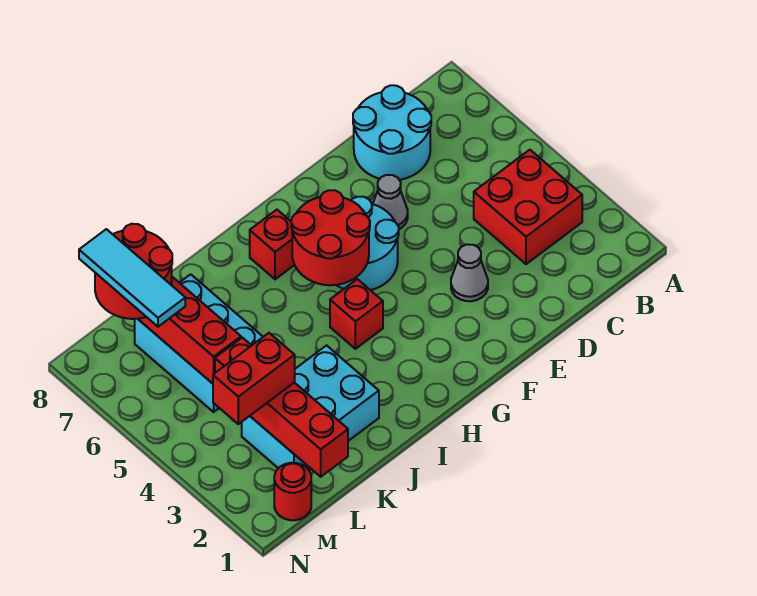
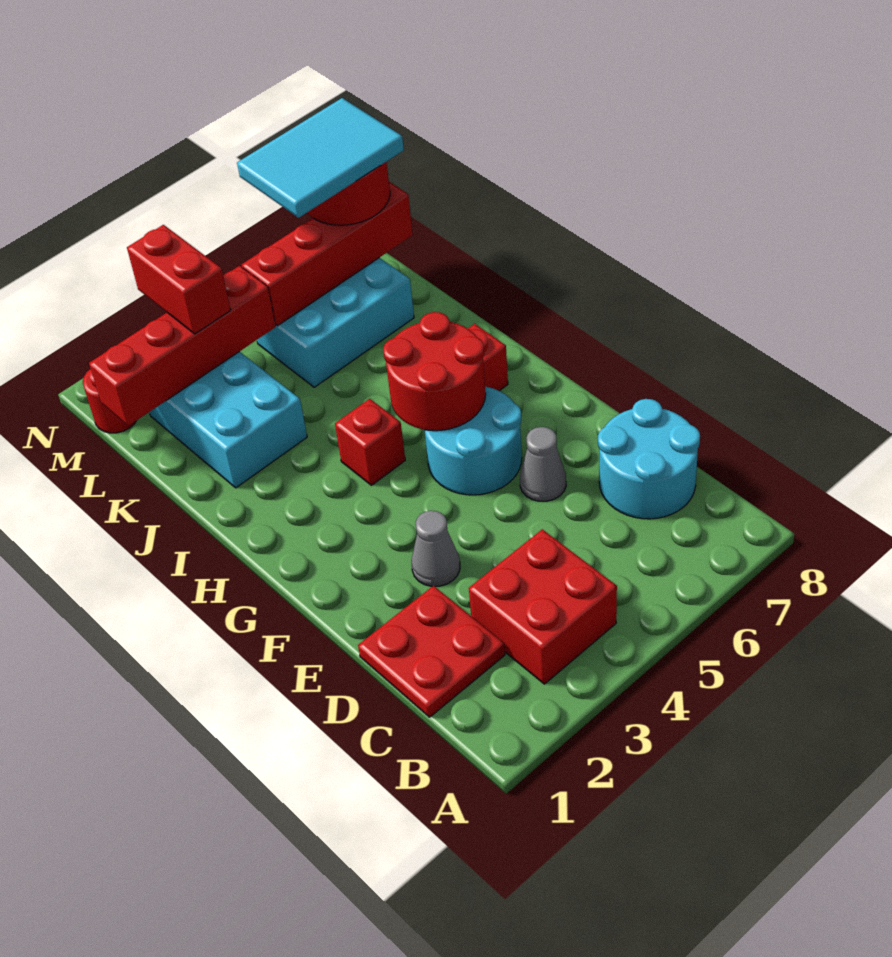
none -> red 2x2 plate [358,586,505,717]
cyan 1x3 tile [79,229,185,327] -> cyan 2x3 tile [237,98,404,218]

